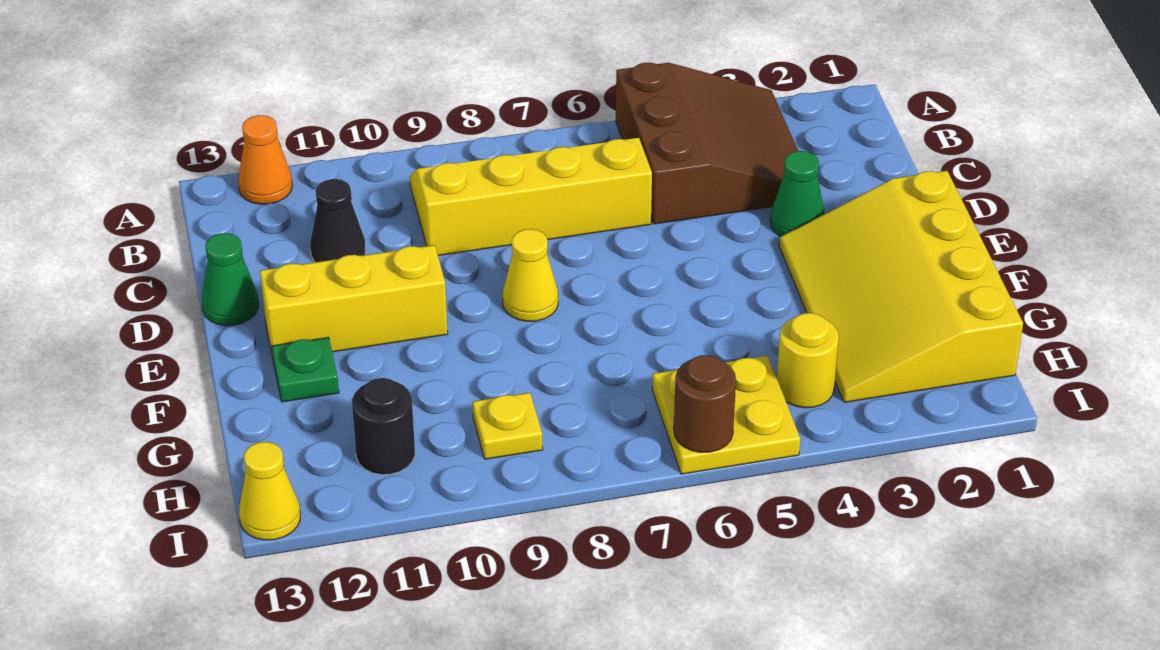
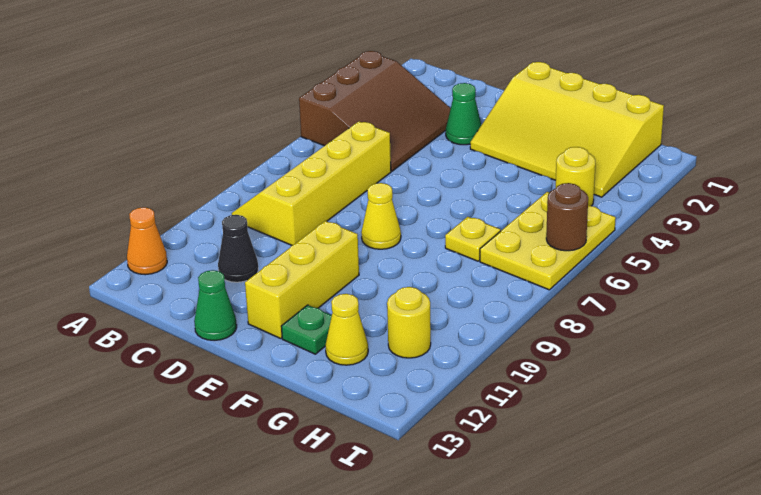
brown 3x3 slope [616,63,798,224] -> brown 3x3 slope turned to [299,51,451,171]
yellow 2x2 plate [652,356,800,474] -> yellow 2x3 plate [480,192,616,290]
yellow 1x1 plate [473,393,543,459] -> yellow 1x1 plate moved to [445,217,501,261]
black 1x1 round brick [352,378,415,475] -> yellow 1x1 round brick [387,287,431,358]
yellow 1x1 cone [239,442,300,540] -> yellow 1x1 cone moved to [325,294,368,365]

